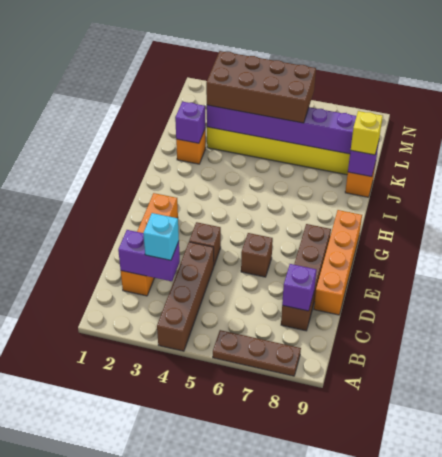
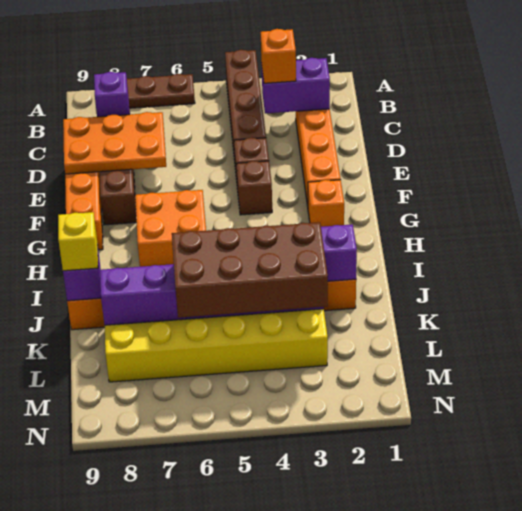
cyan 1x1 brick [143,213,179,260] -> orange 1x1 brick [261,29,296,83]
none -> orange 2x3 plate [63,112,166,174]
brown 1x1 brick [241,233,273,277] -> brown 1x1 brick moved to [237,161,272,215]
none -> orange 1x1 brick [308,180,344,227]
none -> orange 2x2 brick [135,190,206,267]

